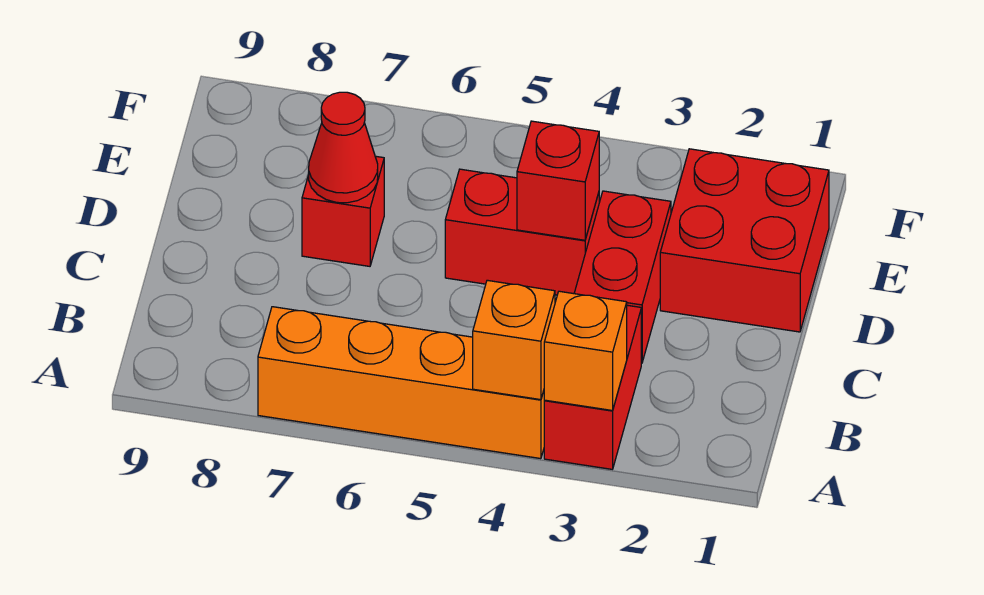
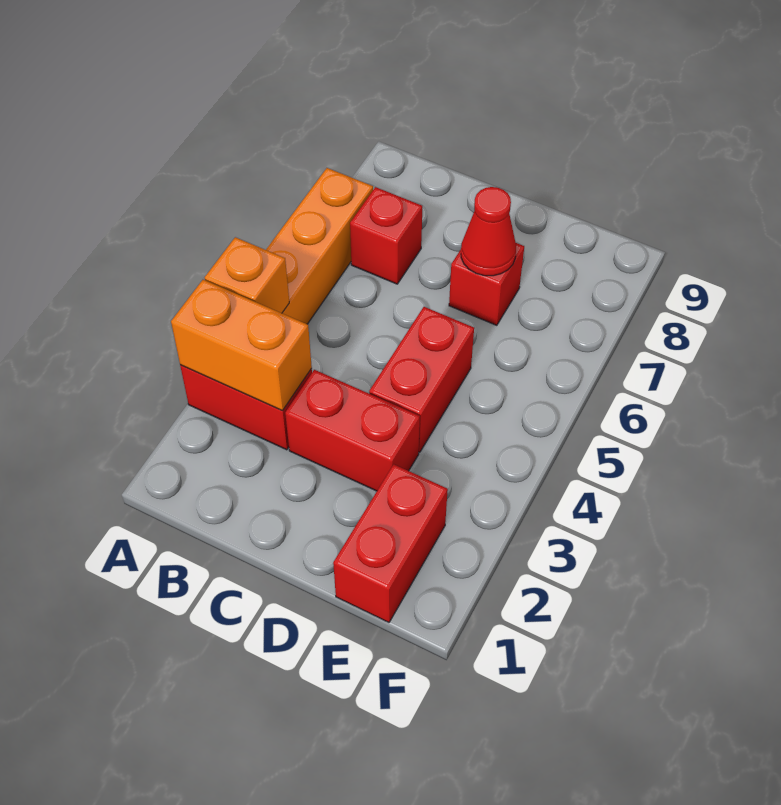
orange 1x1 brick [544,291,627,410] -> orange 1x2 brick [171,280,312,410]
red 2x2 brick [660,149,829,332] -> red 1x2 brick [333,464,448,622]
red 1x1 brick [517,121,599,240] -> red 1x1 brick moved to [350,187,422,284]

